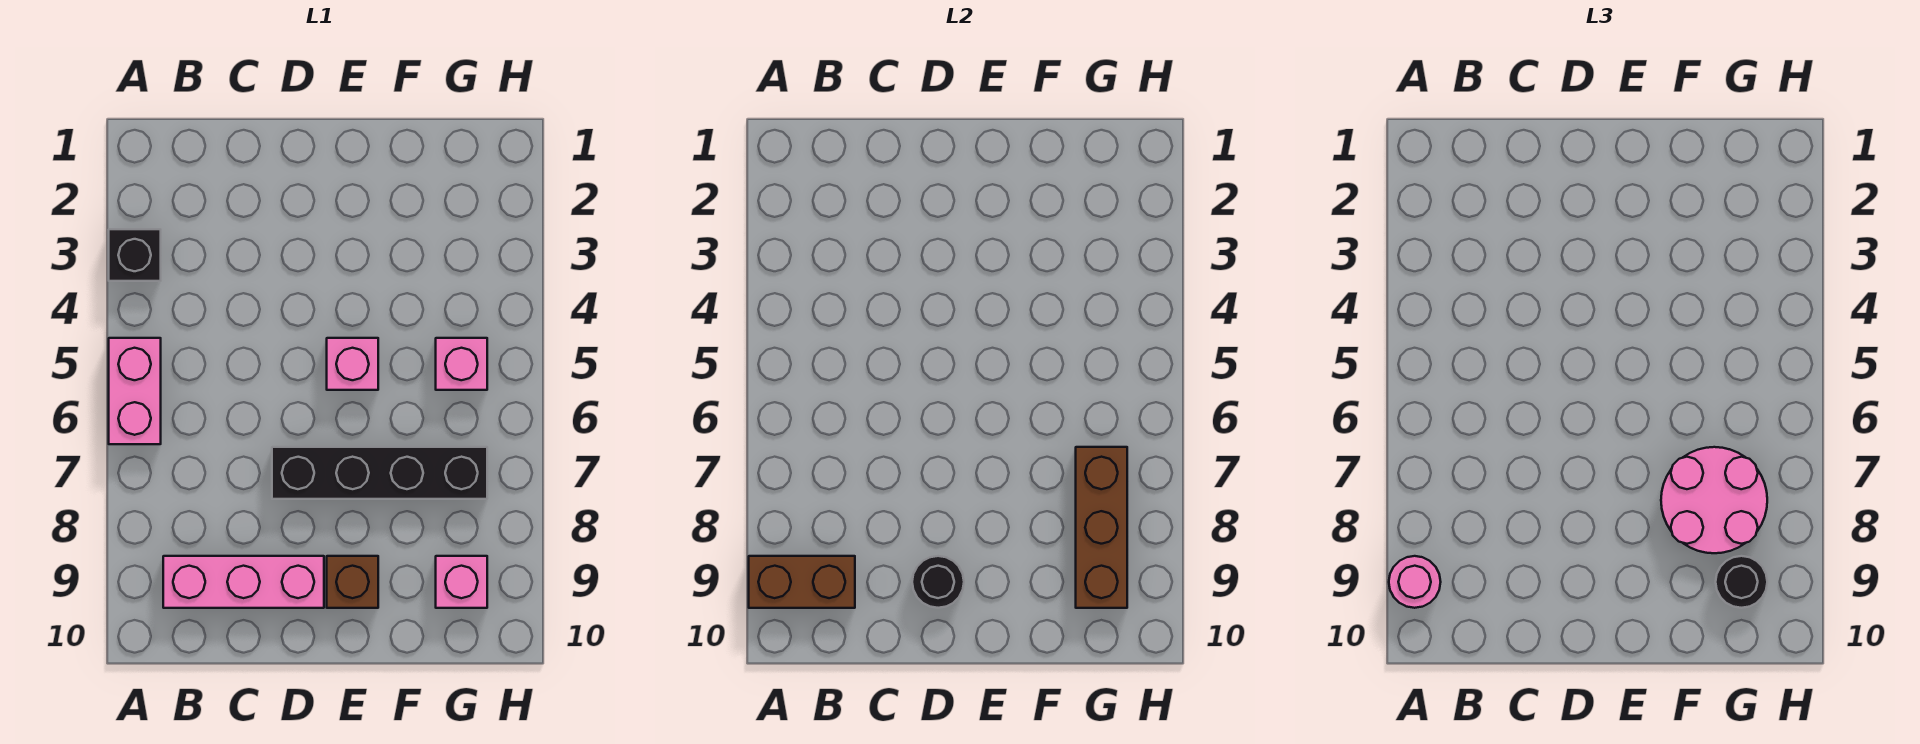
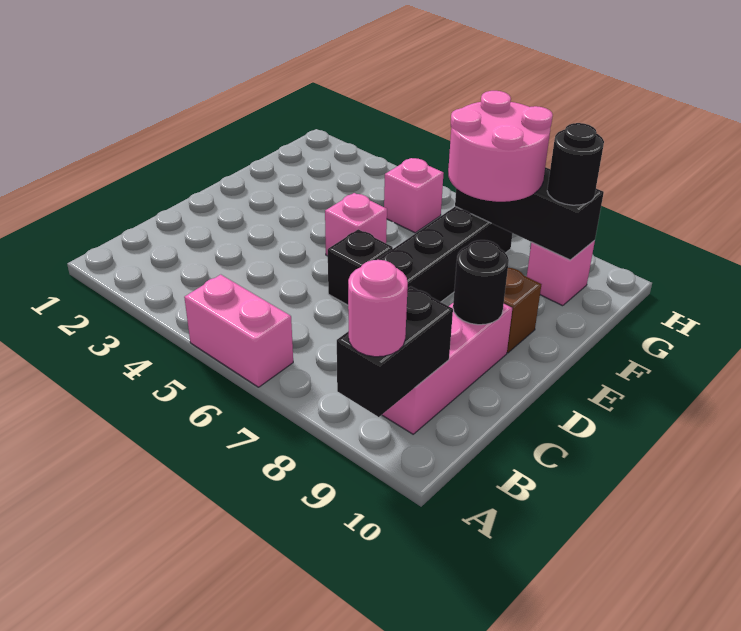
black 1x1 brick [109,229,161,281] -> black 1x1 brick moved to [328,229,393,305]
brown 1x2 brick [749,556,855,608] -> black 1x2 brick [337,286,453,417]
brown 1x3 brick [1076,447,1127,608] -> black 1x3 brick [455,167,604,260]

